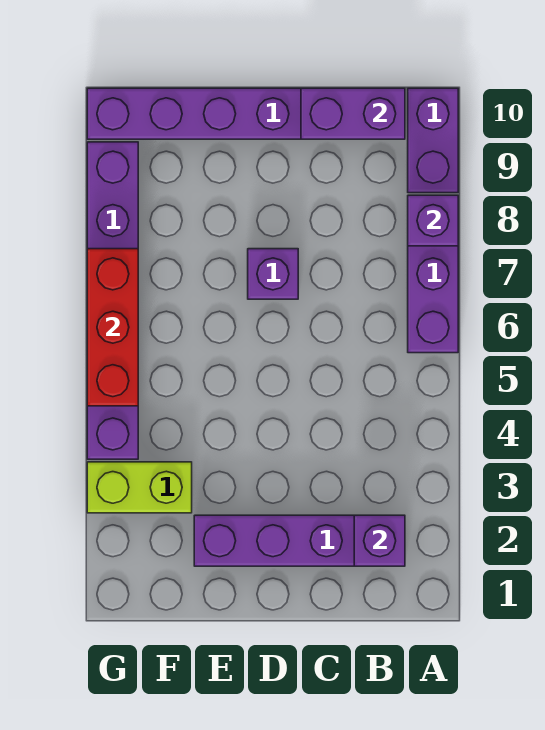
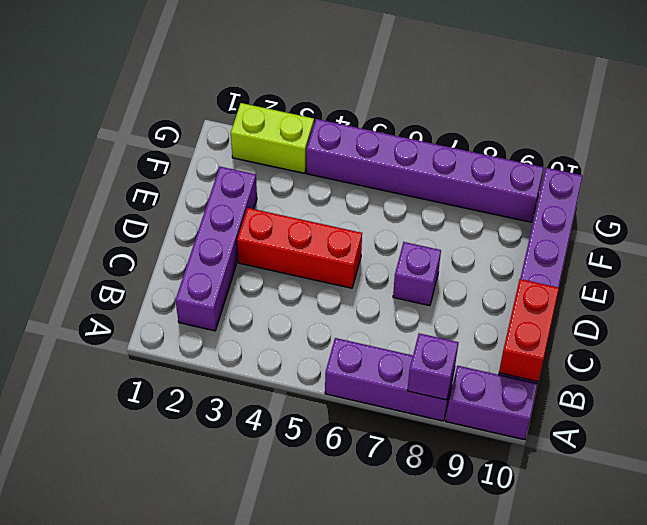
purple 1x1 brick [354,515,405,566] -> none
purple 1x2 brick [301,88,405,139] -> red 1x2 brick [499,279,559,382]
lime 1x2 brick [87,462,192,513] -> lime 1x2 brick turned to [231,103,314,173]
red 1x3 brick [87,249,138,406] -> red 1x3 brick moved to [237,208,362,288]

